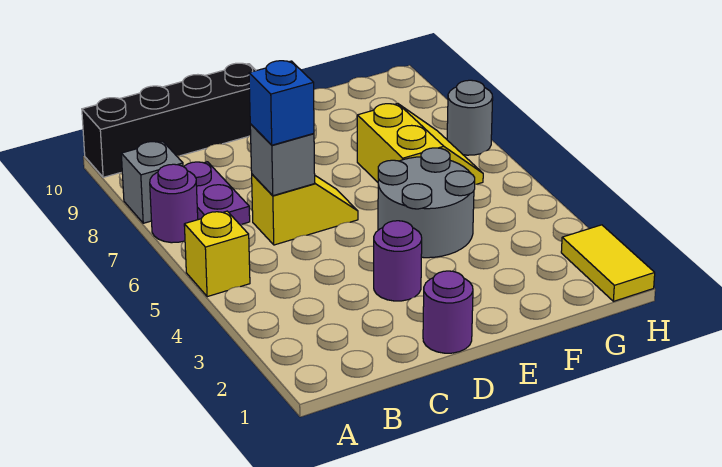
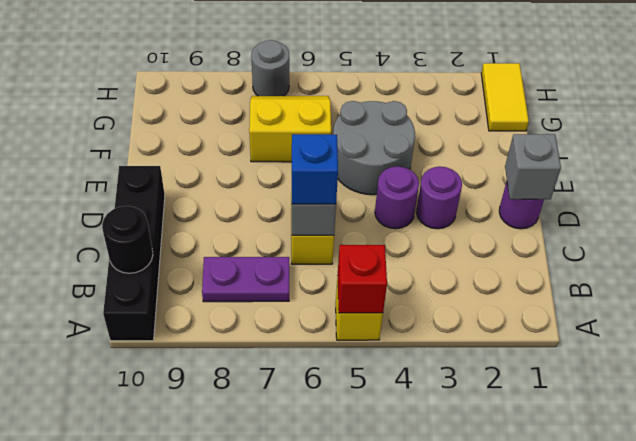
none -> red 1x1 brick [337,245,387,313]
purple 1x1 round brick [150,164,198,243] -> purple 1x1 round brick moved to [375,166,419,229]
grey 1x1 brick [121,142,183,223] -> grey 1x1 brick moved to [505,134,561,199]
none -> black 1x1 round brick [102,206,153,273]
yellow 1x2 tile [561,225,655,301] -> yellow 1x2 tile turned to [481,63,529,131]

